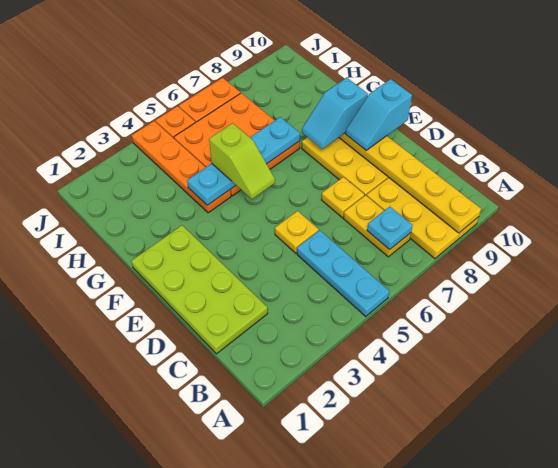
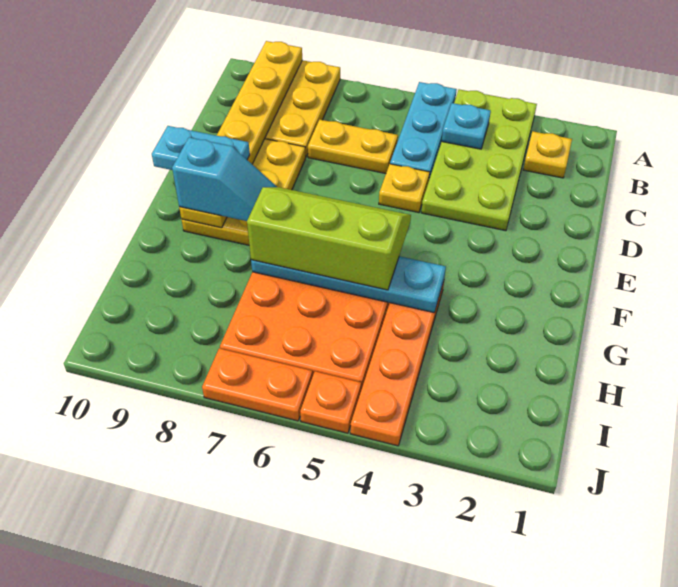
yellow 1x2 plate [343,195,411,257] -> yellow 1x2 plate turned to [308,120,398,173]
cyan 1x1 plate [367,207,413,250] -> cyan 1x1 plate moved to [442,103,491,149]
lime 2x4 plate [131,225,268,354] -> lime 2x4 plate moved to [421,89,537,231]
yellow 1x1 plate [322,177,364,218] -> yellow 1x1 plate moved to [523,131,572,178]
cyan 1x2 slope [346,79,412,150] -> cyan 1x2 plate [152,126,250,170]
lime 1x2 slope [209,123,275,199] -> lime 2x3 slope [247,187,411,290]

